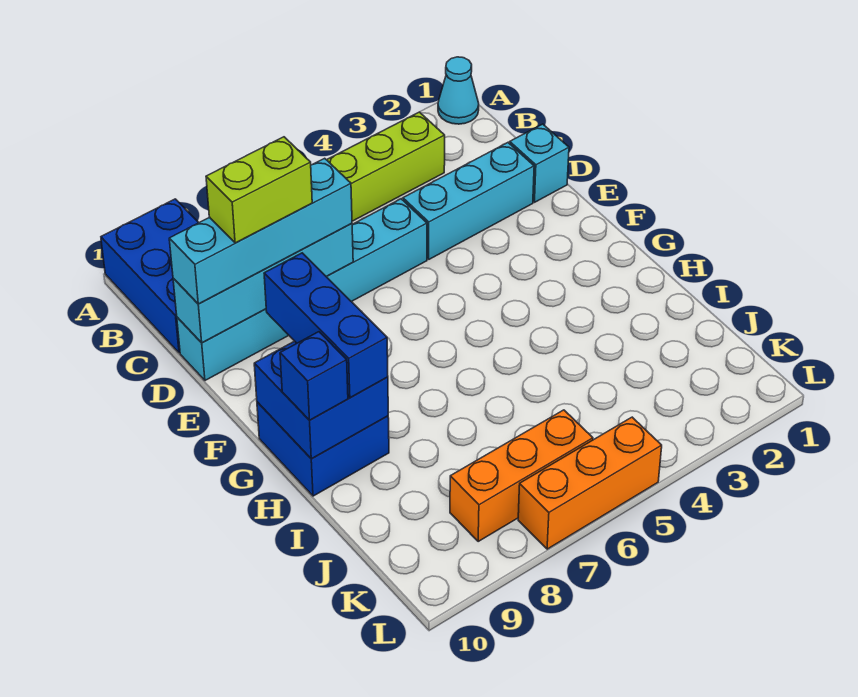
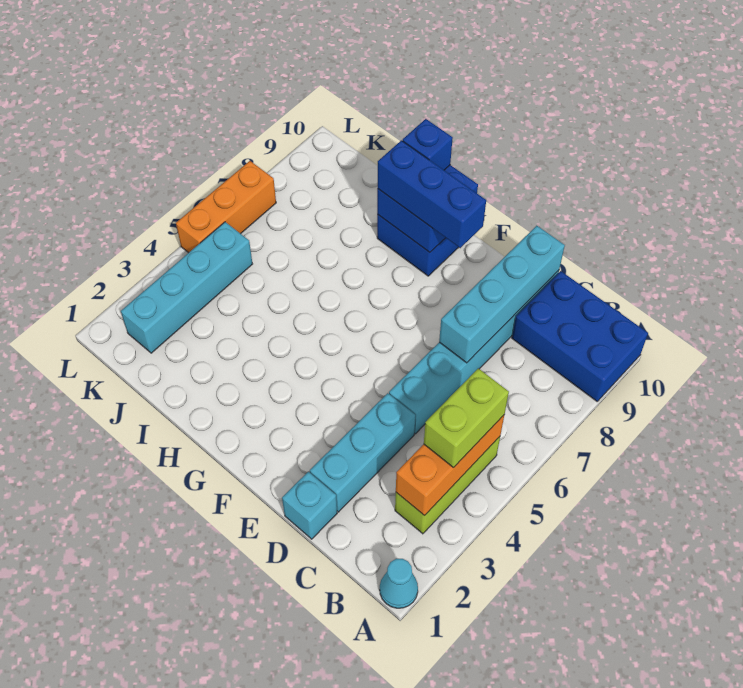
cyan 1x4 brick [169,158,352,304] -> cyan 1x4 brick moved to [121,222,252,353]
lime 1x2 brick [206,137,312,243] -> lime 1x2 brick moved to [424,368,509,468]
orange 1x3 brick [450,410,593,541] -> orange 1x3 brick moved to [396,415,504,516]

